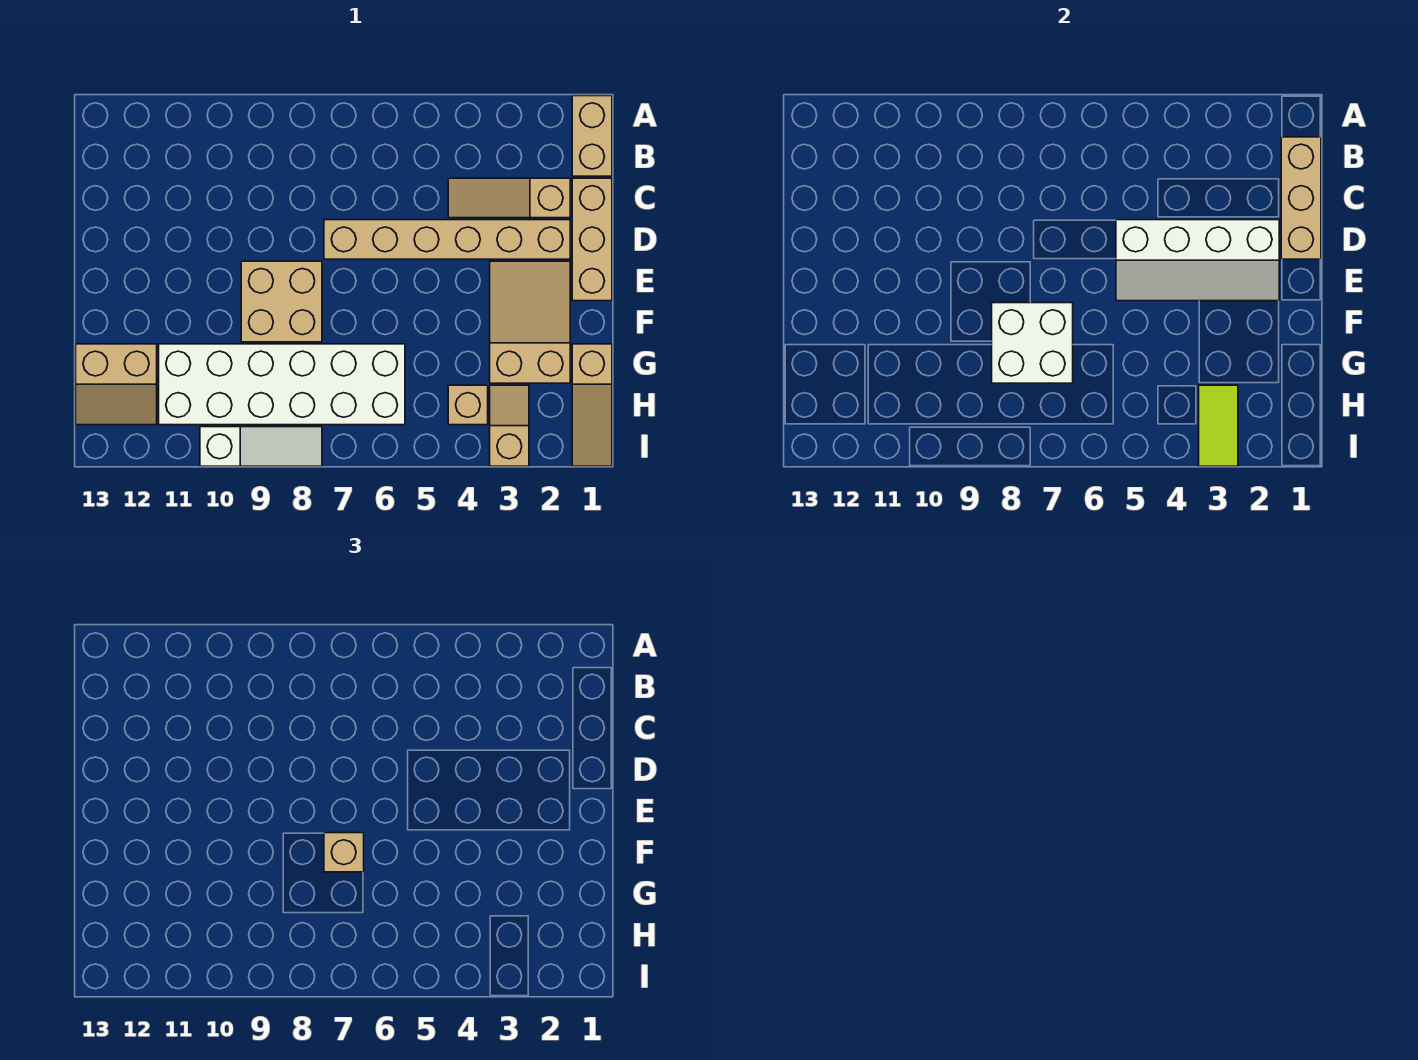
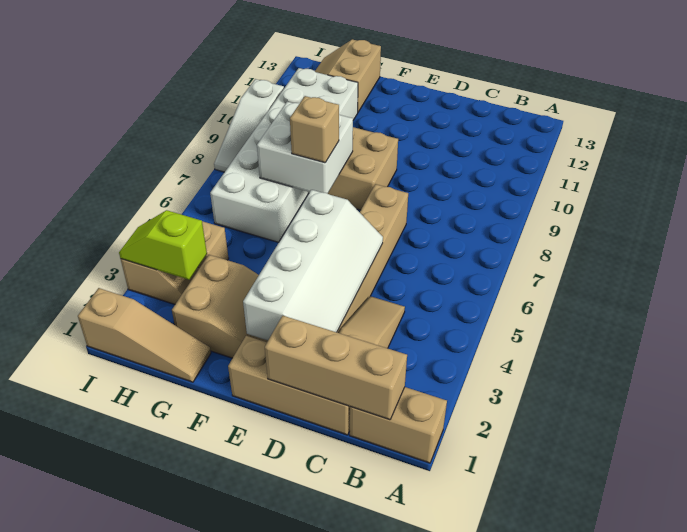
white 2x4 slope [1116,220,1279,301] -> white 2x4 slope turned to [243,190,383,340]
tan 1x3 slope [572,344,612,466] -> tan 1x3 slope turned to [78,288,211,382]
lime 1x2 tile [1199,385,1238,466] -> lime 1x2 slope [119,210,207,280]

